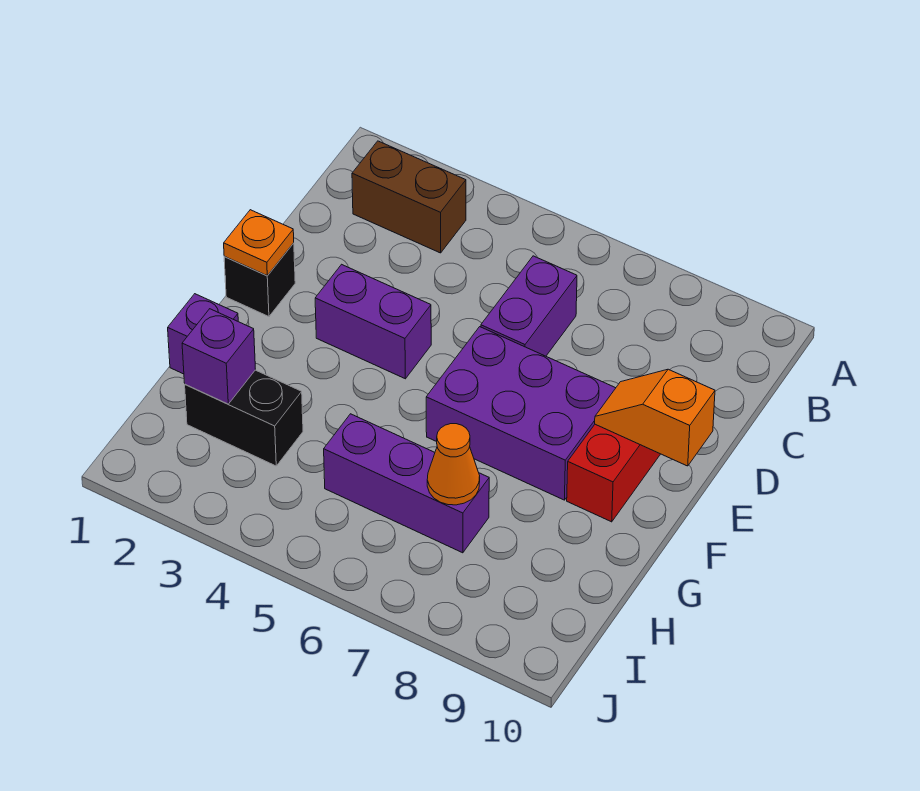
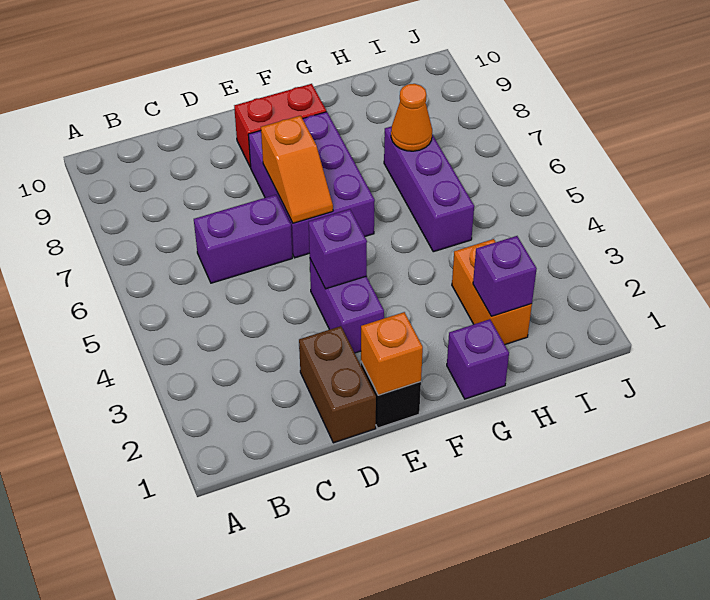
brown 1x2 brick [352,141,466,253] -> brown 1x2 brick moved to [299,326,376,443]
orange 1x1 plate [224,210,294,276] -> orange 1x1 brick [361,312,423,395]
none -> purple 1x1 brick [309,209,367,289]
orange 1x2 slope [595,369,715,466] -> orange 1x2 slope moved to [261,116,333,223]
black 1x2 brick [185,370,303,466] -> orange 1x2 brick [452,239,532,344]

